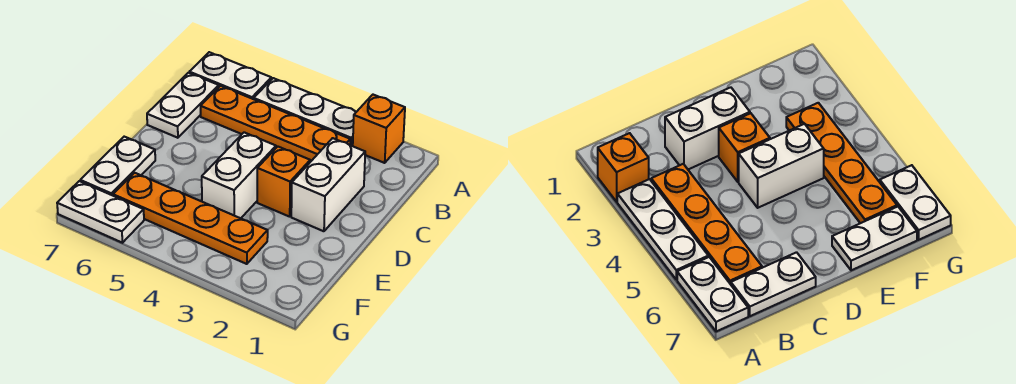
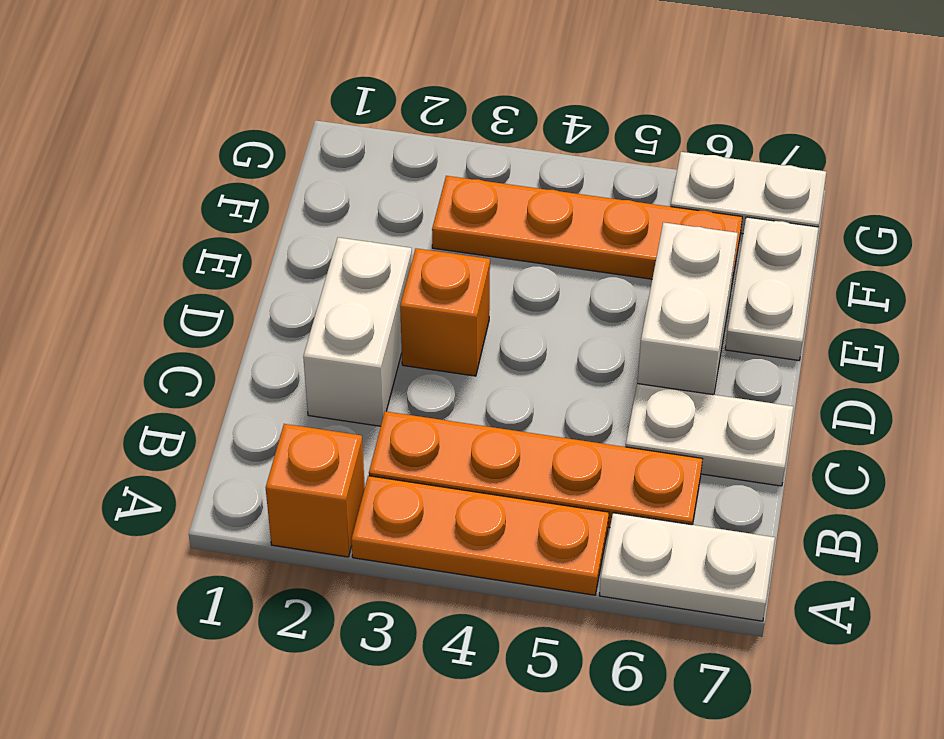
white 1x3 plate [254,78,356,146] -> orange 1x3 plate [351,476,609,595]
white 1x2 plate [147,73,219,138] -> white 1x2 plate turned to [626,384,793,486]
white 1x2 brick [202,132,276,218] -> white 1x2 brick moved to [637,222,738,395]

